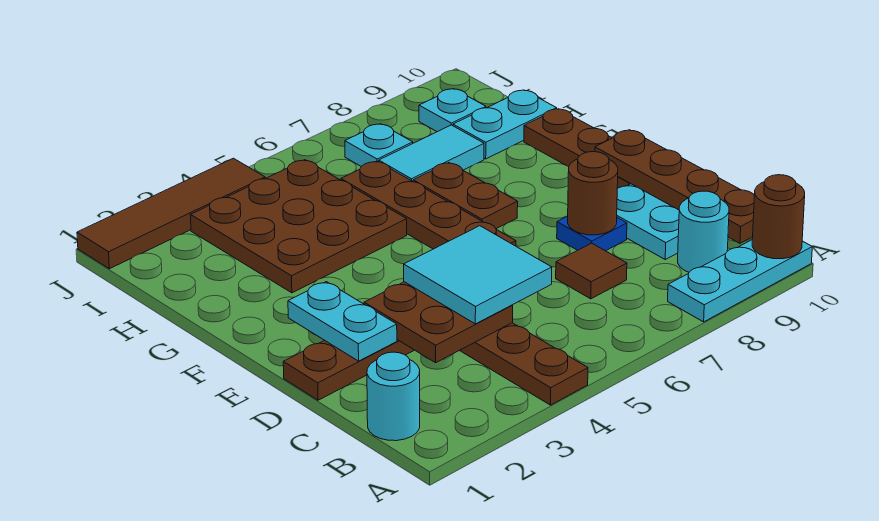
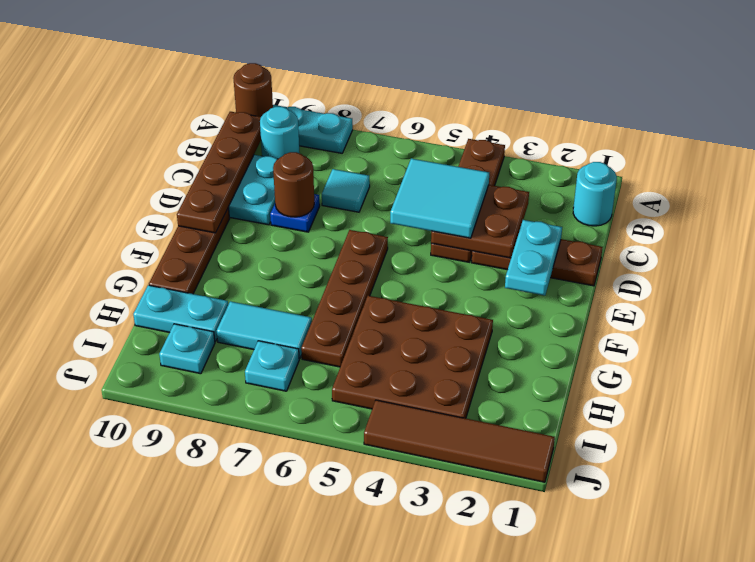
brown 1x1 tile [556,243,627,299] -> cyan 1x1 tile [322,169,370,212]
brown 1x2 plate [413,163,518,229] -> none

